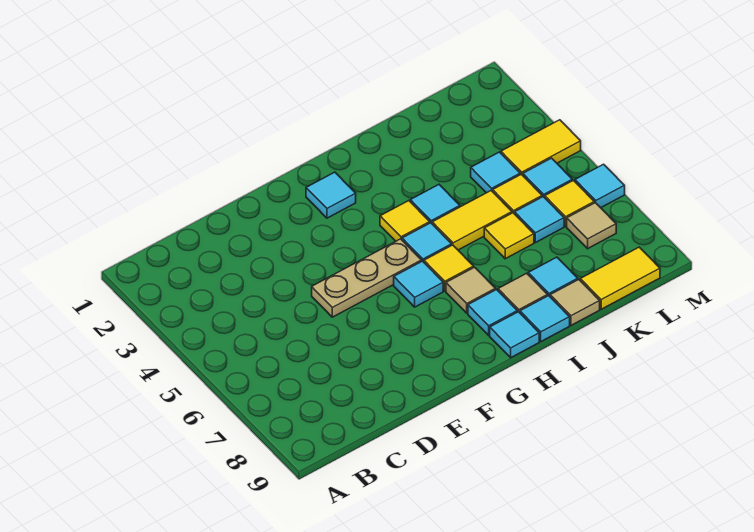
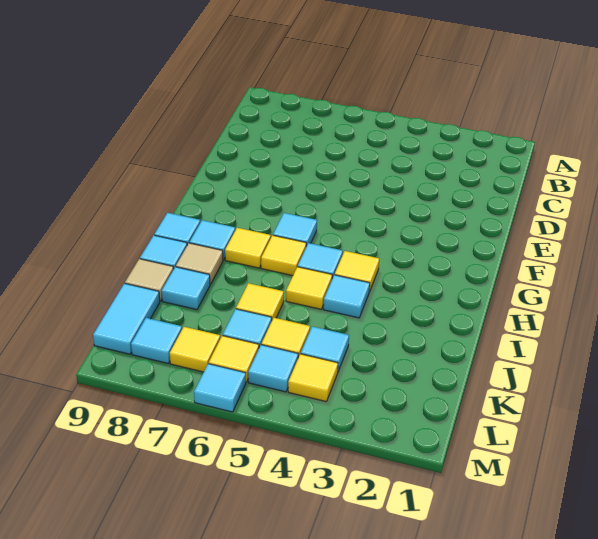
tan 1x3 plate [312,239,422,317] -> none
cyan 1x1 tile [306,172,356,218] -> cyan 1x1 tile moved to [131,318,182,363]
tan 1x1 tile [446,267,496,313] -> yellow 1x1 tile [225,228,271,268]
yellow 1x2 tile [432,191,512,250] -> yellow 1x1 tile [286,267,332,309]
yellow 1x2 tile [580,247,660,309] -> cyan 1x2 tile [93,283,160,354]
yellow 1x2 tile [501,120,581,175] -> yellow 1x1 tile [288,354,338,401]
tan 1x1 tile [567,203,616,249] -> yellow 1x1 tile [170,327,220,372]

